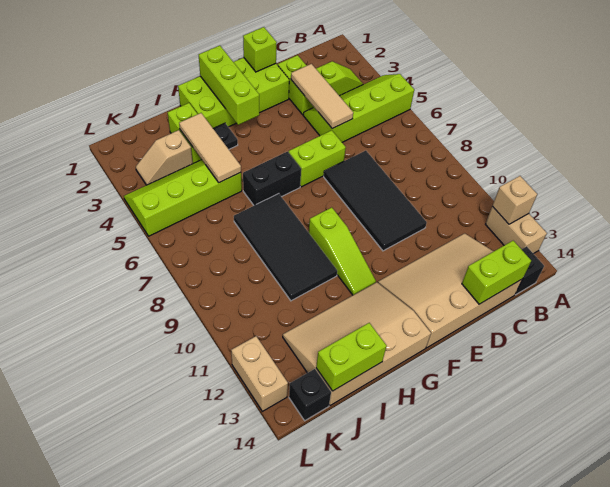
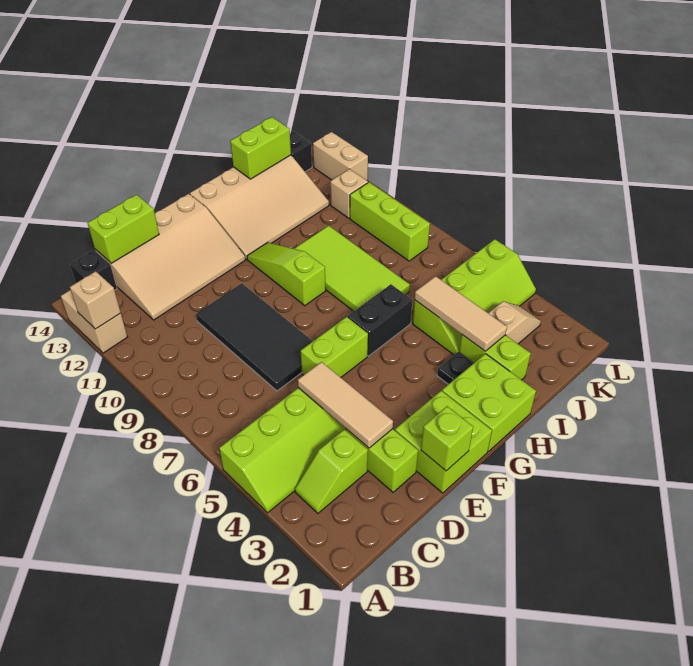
lime 1x3 brick [199,46,259,125] -> lime 1x3 brick moved to [350,182,430,261]
black 2x4 tile [234,194,337,301] -> lime 2x4 tile [294,226,410,311]
none -> tan 1x1 brick [330,169,368,218]

